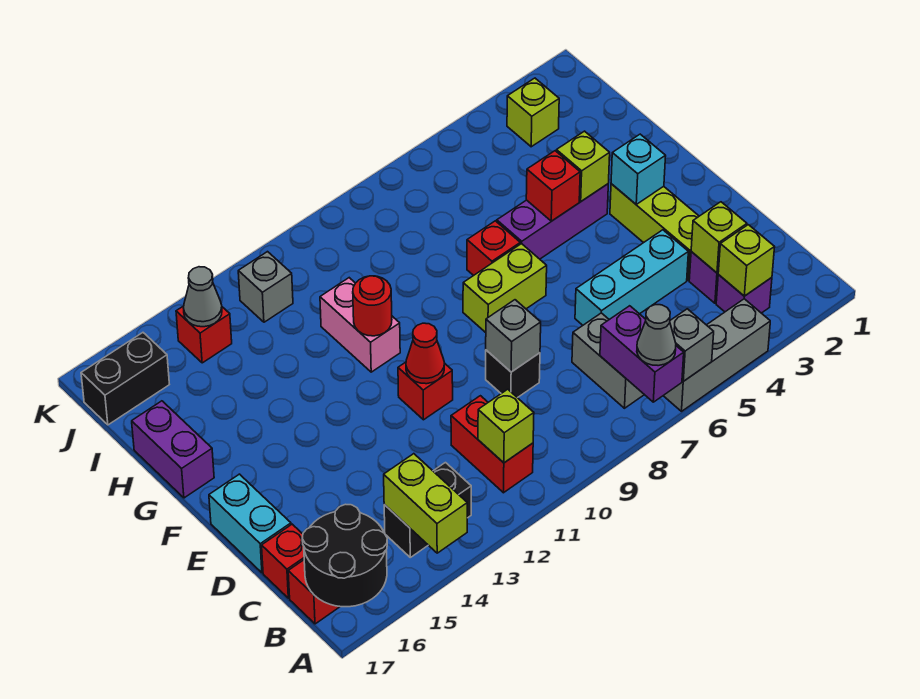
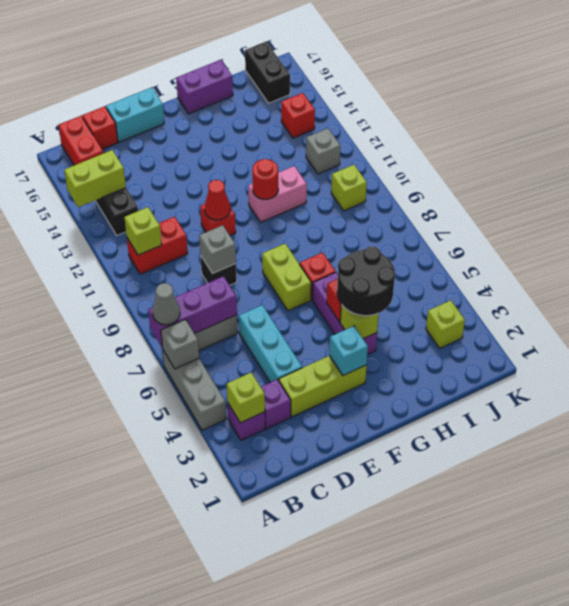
purple 1x2 brick [600,306,684,402] -> purple 1x3 brick [148,276,237,347]
black 2x2 round brick [302,504,387,607] -> black 2x2 round brick moved to [337,246,395,316]
lime 1x1 brick [691,202,747,273] -> lime 1x1 brick moved to [331,165,367,211]
grey 1x1 cone [184,267,222,327] -> none

